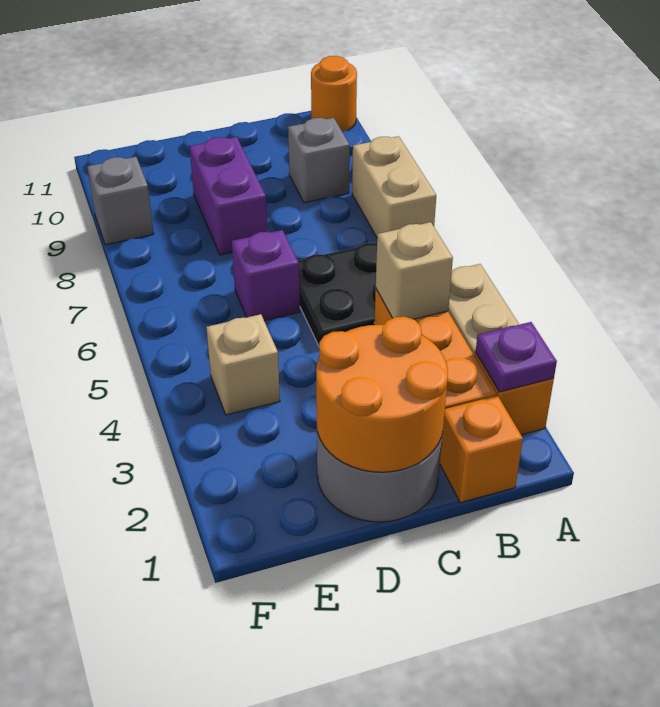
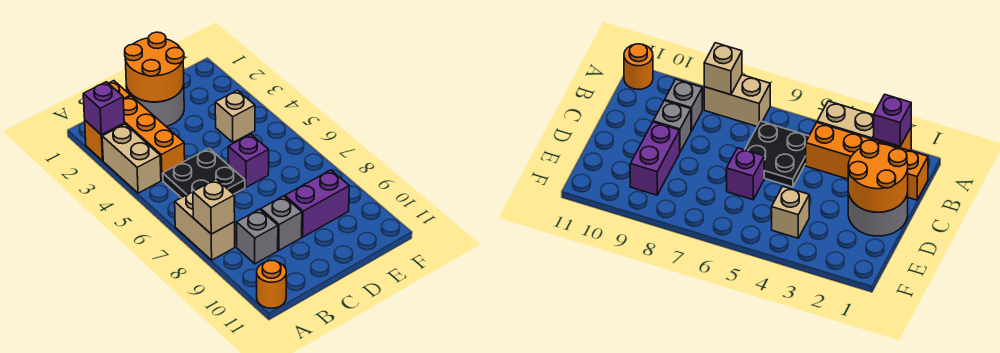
purple 1x1 plate [476,322,557,392] -> purple 1x1 brick [83,82,124,135]
tan 1x1 brick [376,222,453,319] -> tan 1x1 brick moved to [193,179,235,234]
purple 1x2 brick [189,137,267,255] -> purple 1x2 brick turned to [285,170,349,237]
grey 1x1 brick [87,157,154,245] -> grey 1x1 brick moved to [261,196,302,250]

